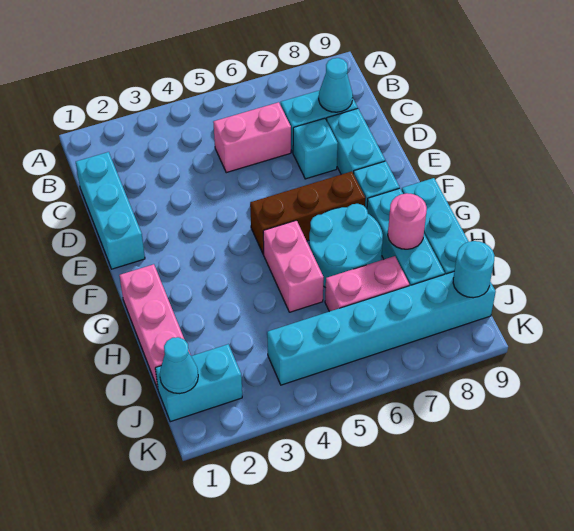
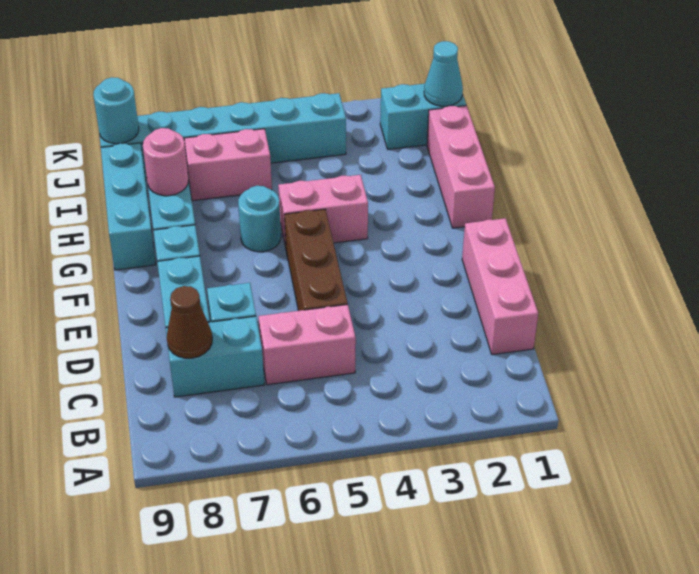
cyan 1x3 brick [76,152,145,269] -> pink 1x3 brick [462,218,538,355]
cyan 1x1 cone [319,58,353,112] -> brown 1x1 cone [167,286,212,358]
brown 1x3 brick [250,171,365,254] -> brown 1x3 brick turned to [285,209,348,311]
pink 1x2 brick [263,220,324,312] -> pink 1x2 brick turned to [278,175,368,247]
cyan 2x2 round brick [309,204,383,288] -> cyan 1x1 round brick [238,186,281,252]

